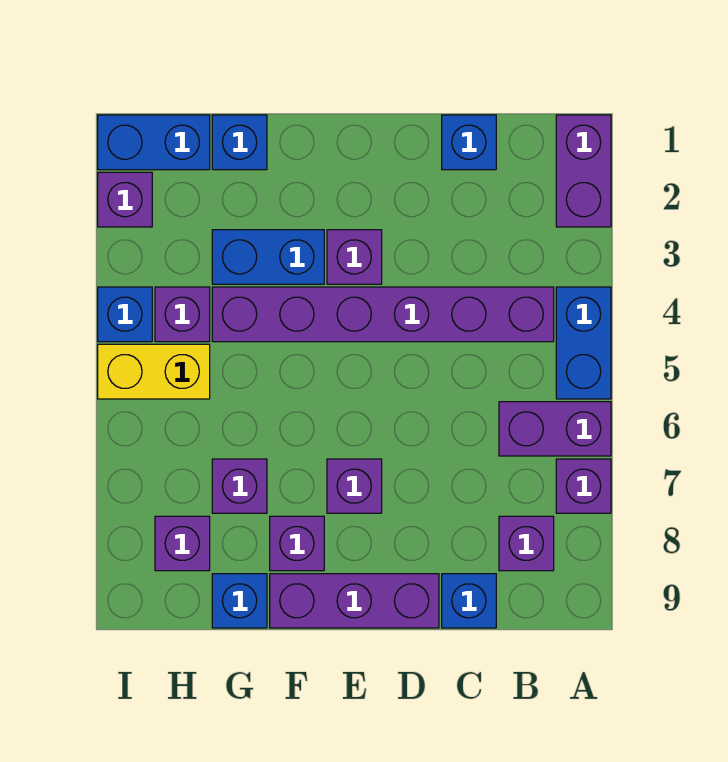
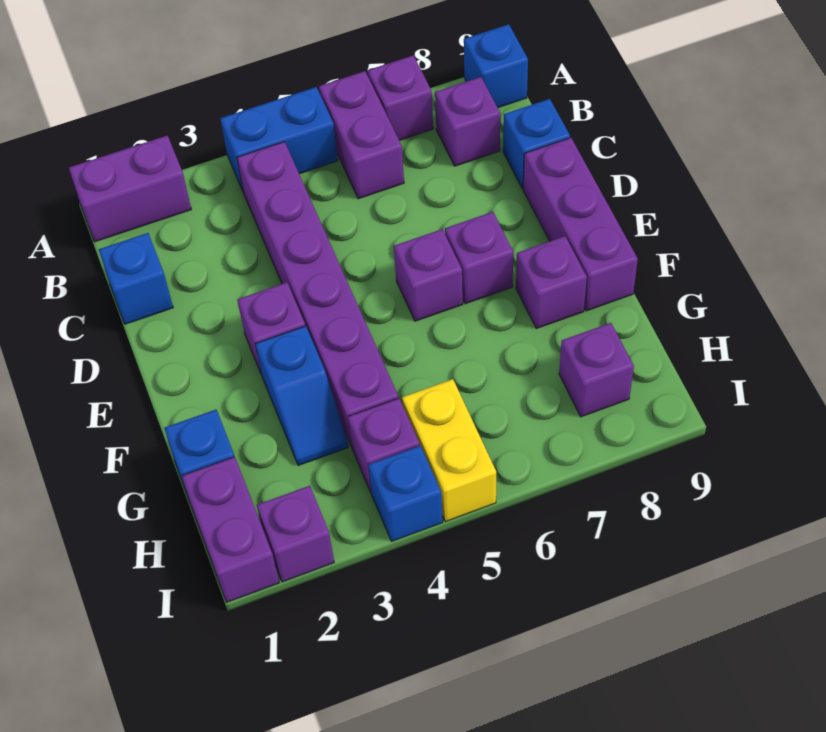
blue 1x2 brick [212,230,324,284] -> blue 1x2 slope [255,326,348,466]
purple 1x1 brick [212,459,267,513] -> purple 1x1 brick moved to [394,229,463,321]
blue 1x1 brick [212,574,267,628] -> blue 1x1 brick moved to [464,24,528,108]
blue 1x2 brick [98,115,210,170] -> purple 1x2 brick [182,457,279,602]

